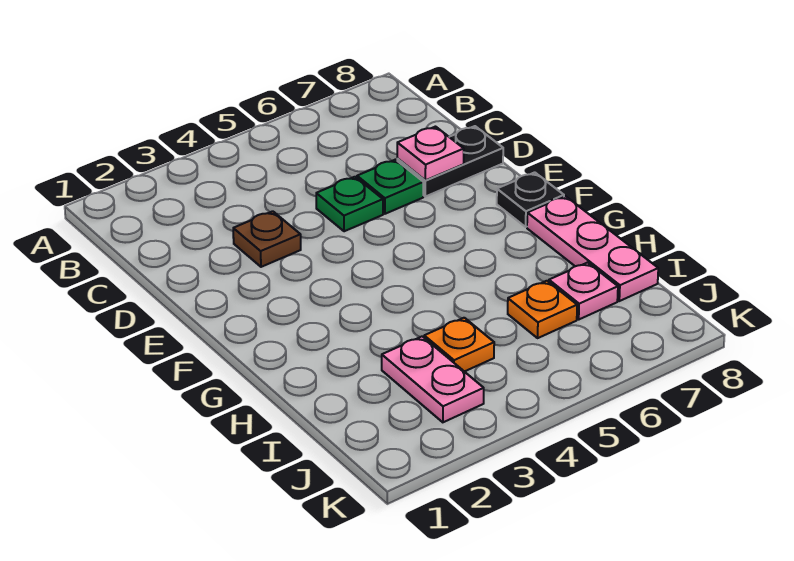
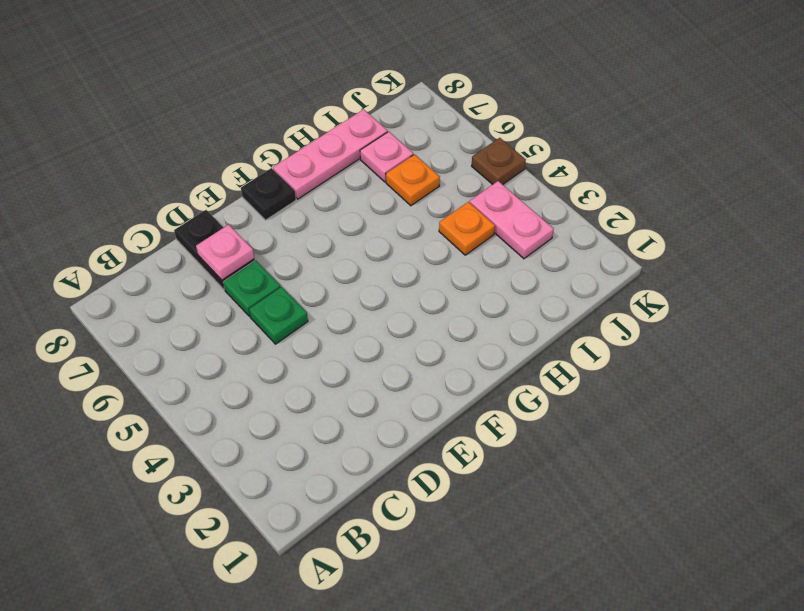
brown 1x1 plate [233,211,301,267] -> brown 1x1 plate moved to [472,138,526,185]
pink 1x2 plate [382,336,484,422] -> pink 1x2 plate turned to [470,181,554,259]

